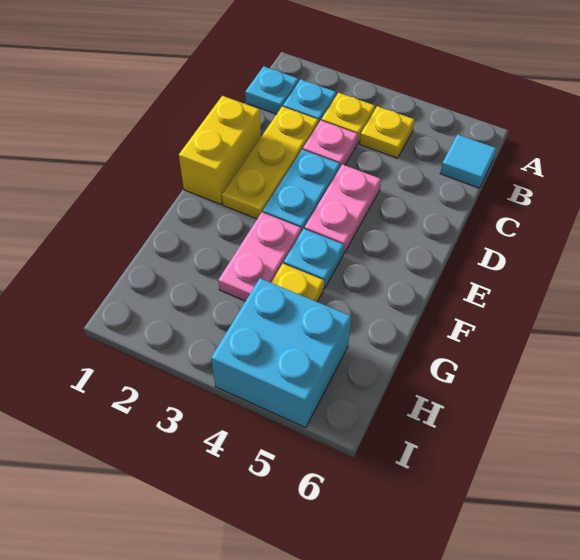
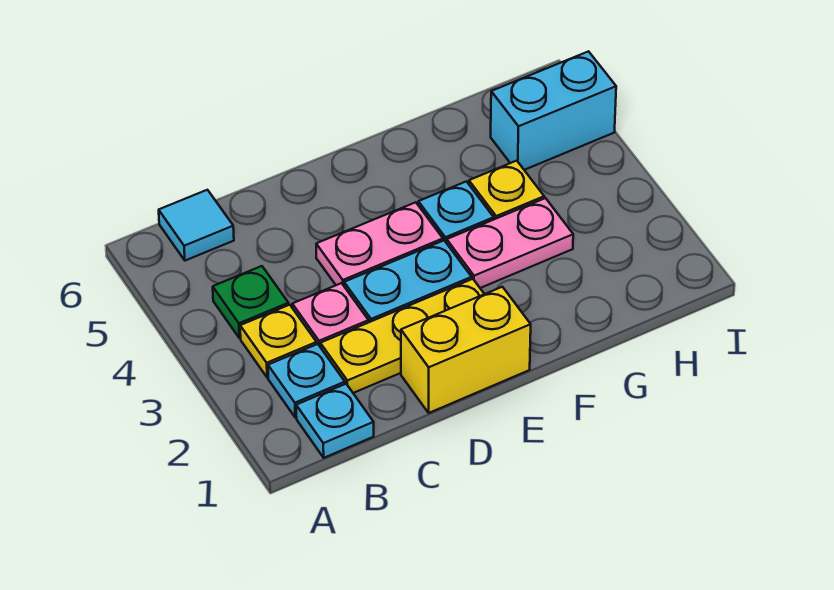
yellow 1x1 plate [360,106,415,158] -> green 1x1 plate [213,266,289,338]
cyan 2x2 brick [211,278,351,428] -> cyan 1x2 brick [491,51,616,170]

